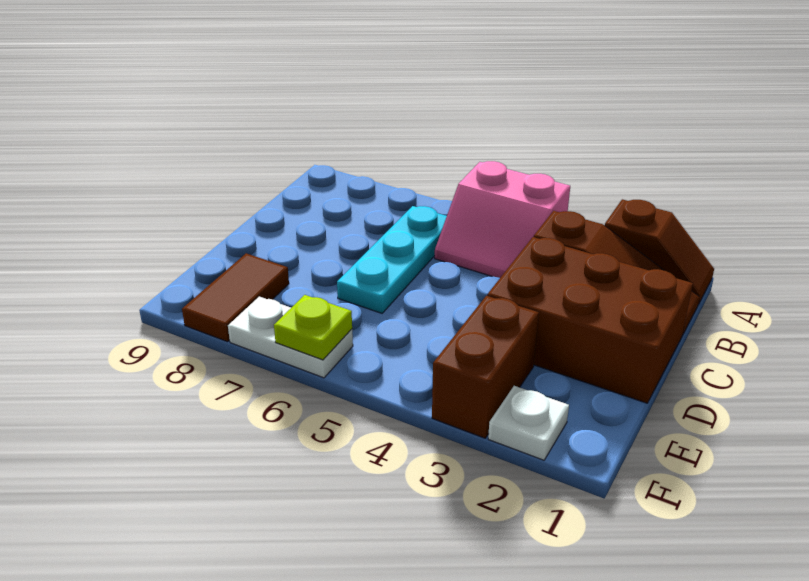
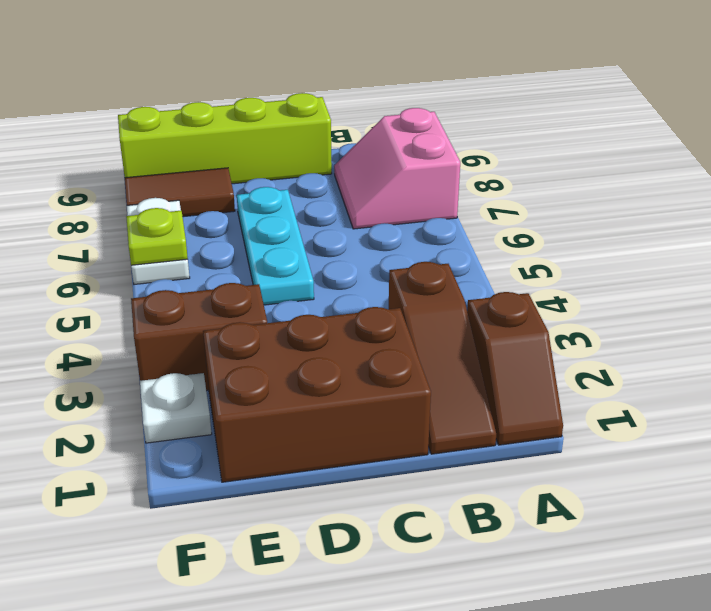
pink 2x2 slope [435,161,570,278] -> pink 2x2 slope moved to [334,108,460,229]
cyan 1x3 plate [337,206,447,313] -> cyan 1x3 plate turned to [237,187,314,305]
brown 2x3 brick [487,237,693,403] -> brown 2x3 brick turned to [203,307,431,482]
none -> lime 1x4 brick [118,93,332,184]

